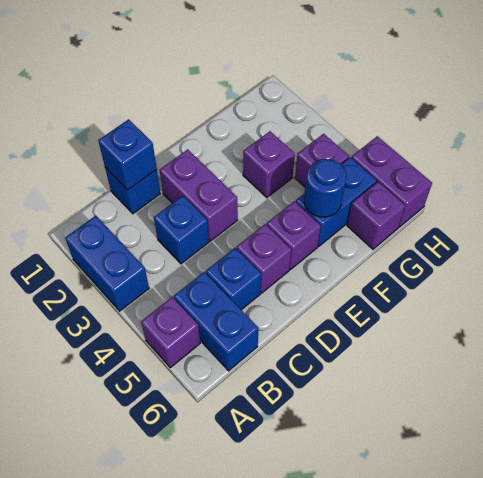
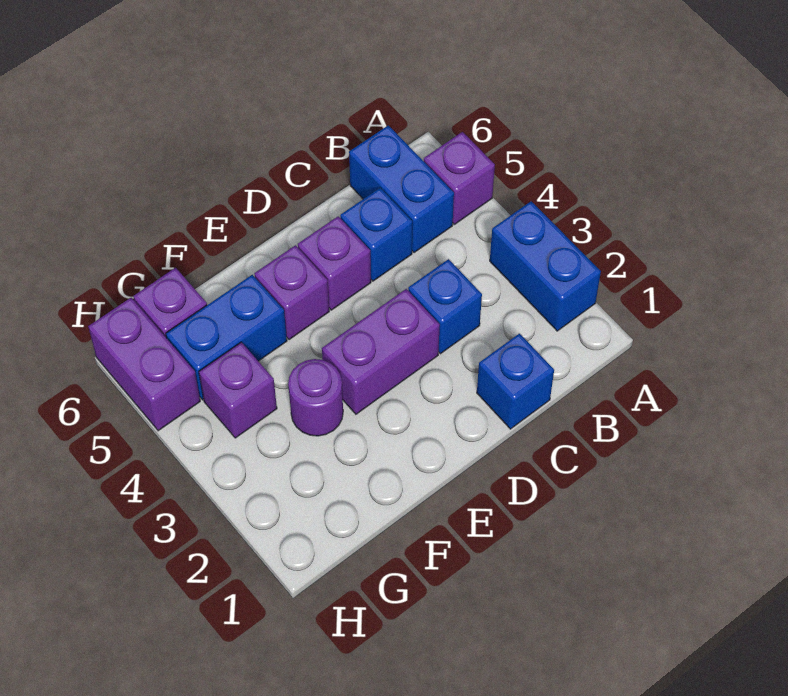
blue 1x1 brick [98,119,157,190] -> none
purple 1x2 brick [160,150,238,241] -> purple 1x2 brick turned to [322,289,440,414]
purple 1x1 brick [243,131,295,197] -> purple 1x1 round brick [288,359,343,436]
blue 1x1 round brick [304,159,346,217] -> none

